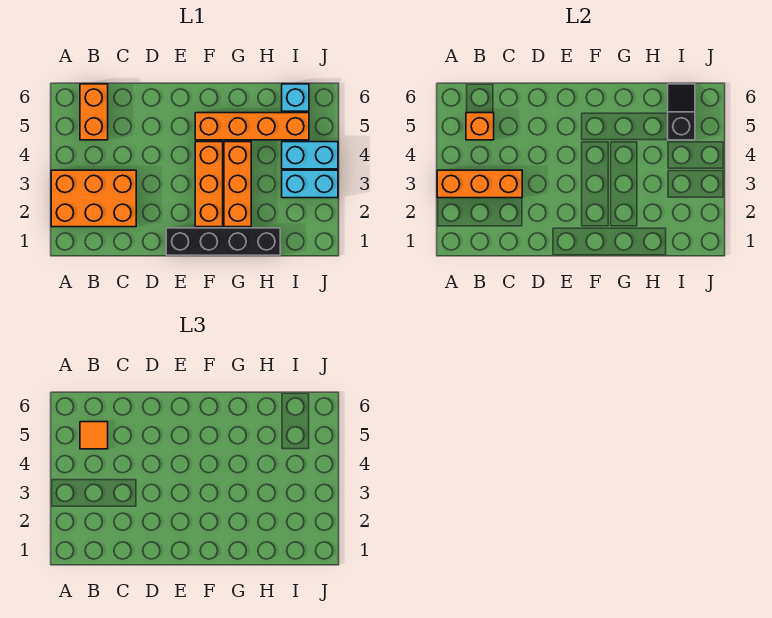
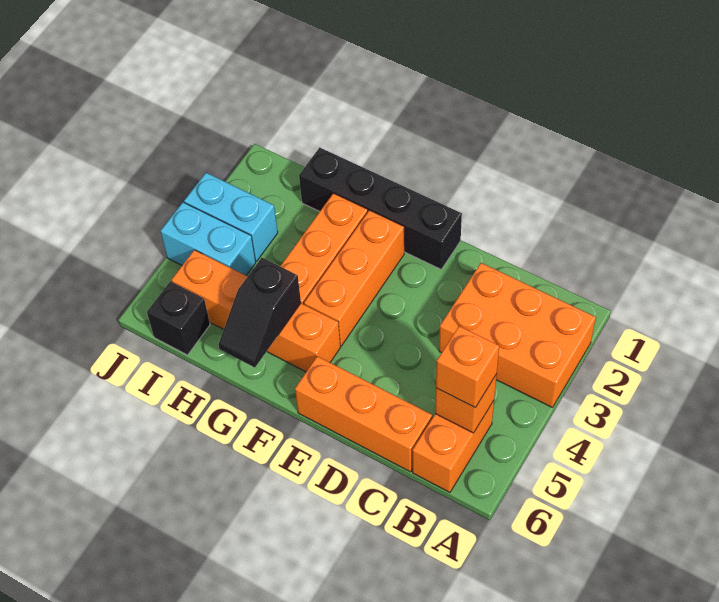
orange 1x3 brick [437,170,522,198] -> orange 1x3 brick moved to [295,356,432,472]
orange 1x1 tile [80,422,108,449] -> orange 1x1 brick [436,326,499,407]
black 1x2 slope [668,84,695,140] -> black 1x2 slope moved to [219,258,301,368]
cyan 1x1 brick [282,84,309,111] -> black 1x1 brick [147,281,210,355]

